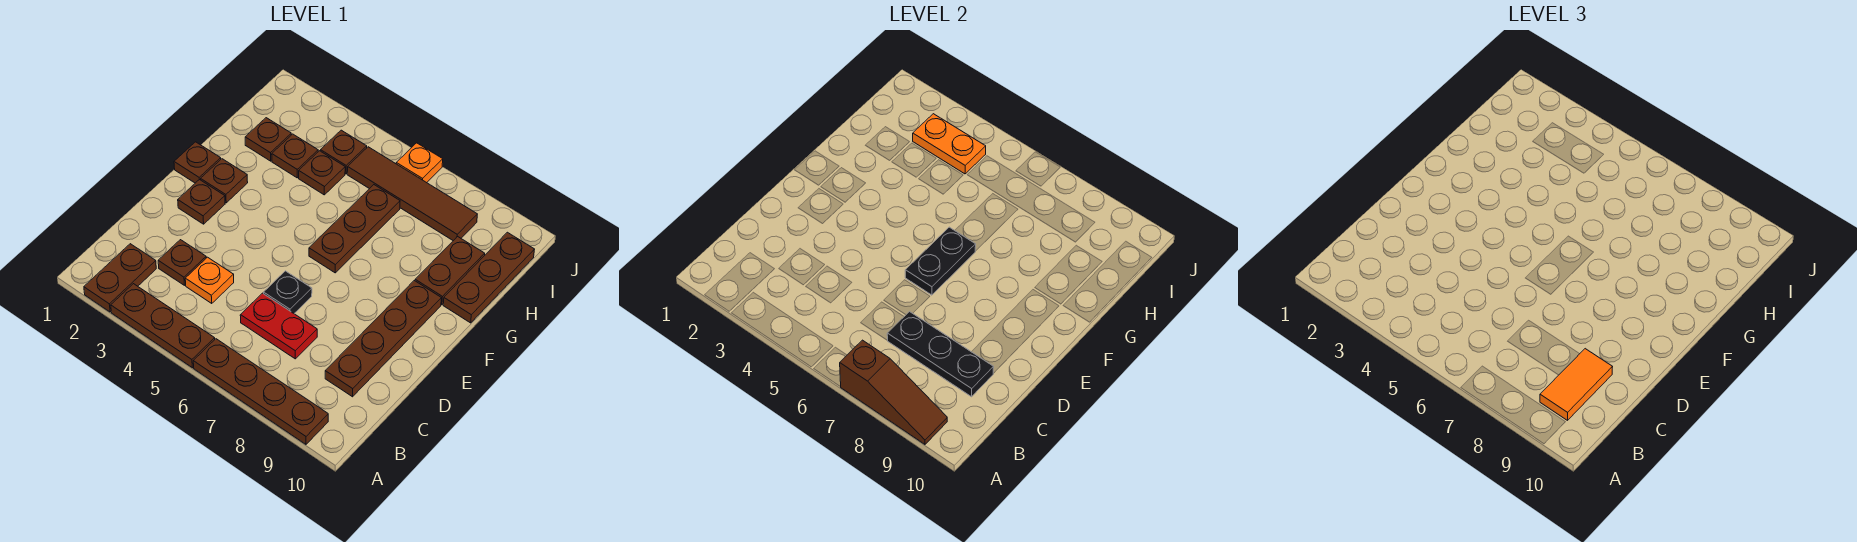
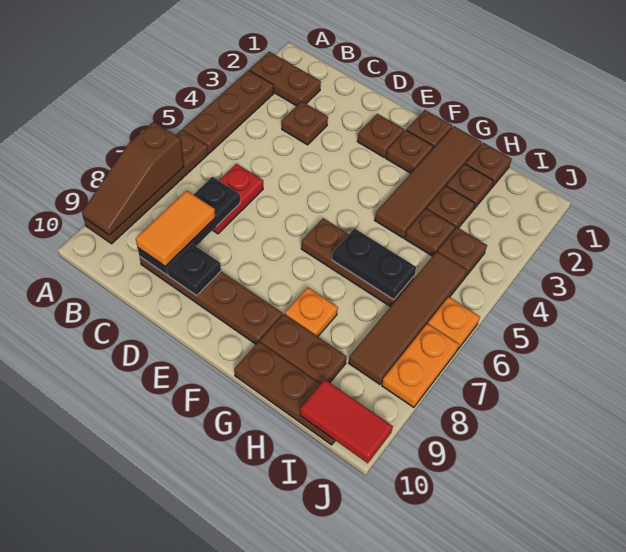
orange 1x2 tile [1540,349,1612,420] -> orange 1x2 tile turned to [136,191,215,267]
orange 1x1 plate [185,257,234,303] -> orange 1x1 plate moved to [285,288,338,336]
black 1x1 plate [264,271,312,313] -> black 1x1 plate moved to [167,244,221,296]
black 1x2 plate [905,227,976,295] -> black 1x2 plate moved to [332,228,416,300]
none -> brown 1x4 tile [375,126,482,238]
none -> brown 1x1 plate [465,143,512,187]
orange 1x2 plate [913,114,986,174] -> orange 1x2 plate moved to [382,324,459,407]
none -> red 1x2 tile [300,380,393,463]

